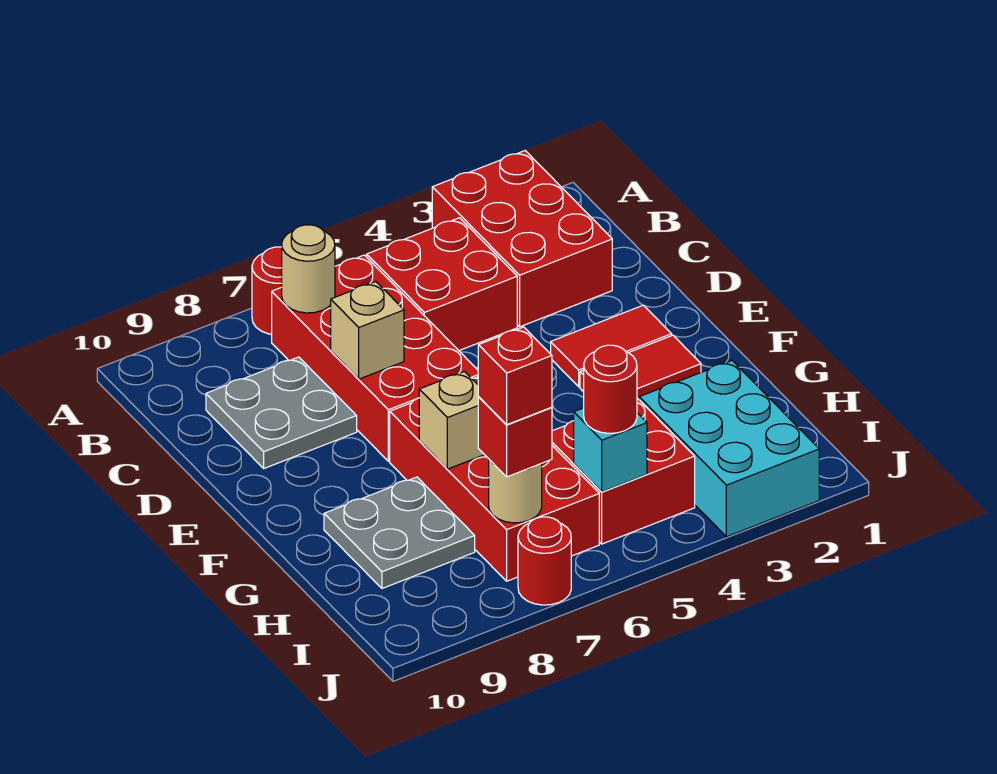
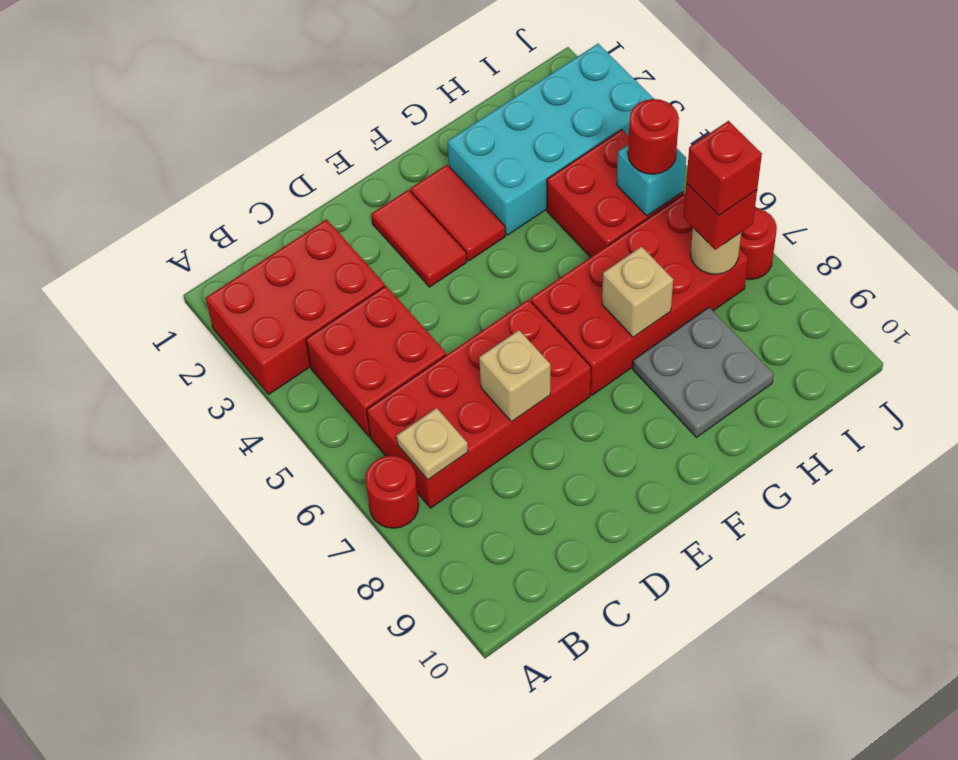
tan 1x1 round brick [282,225,335,313] -> tan 1x1 plate [397,408,468,480]
grey 2x2 plate [206,357,357,468] -> none
cyan 2x3 brick [639,361,819,537] -> cyan 2x4 brick [448,44,654,235]

